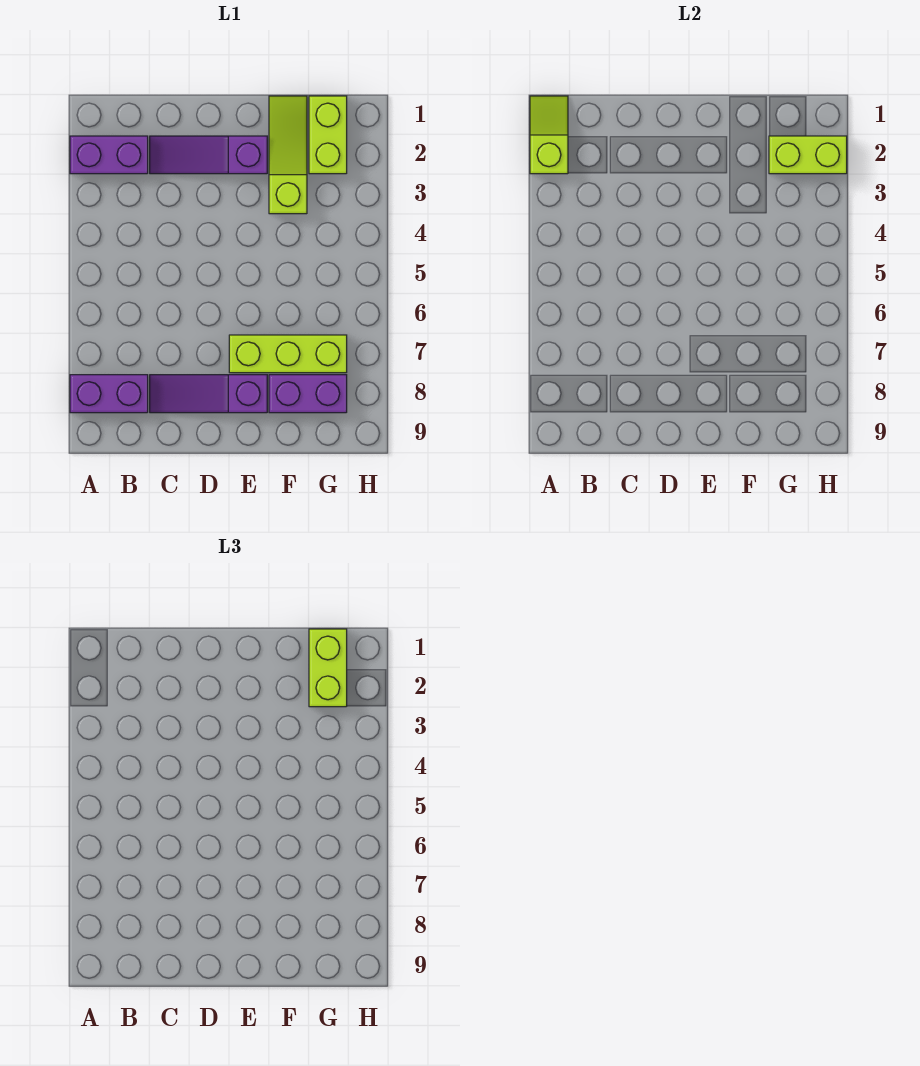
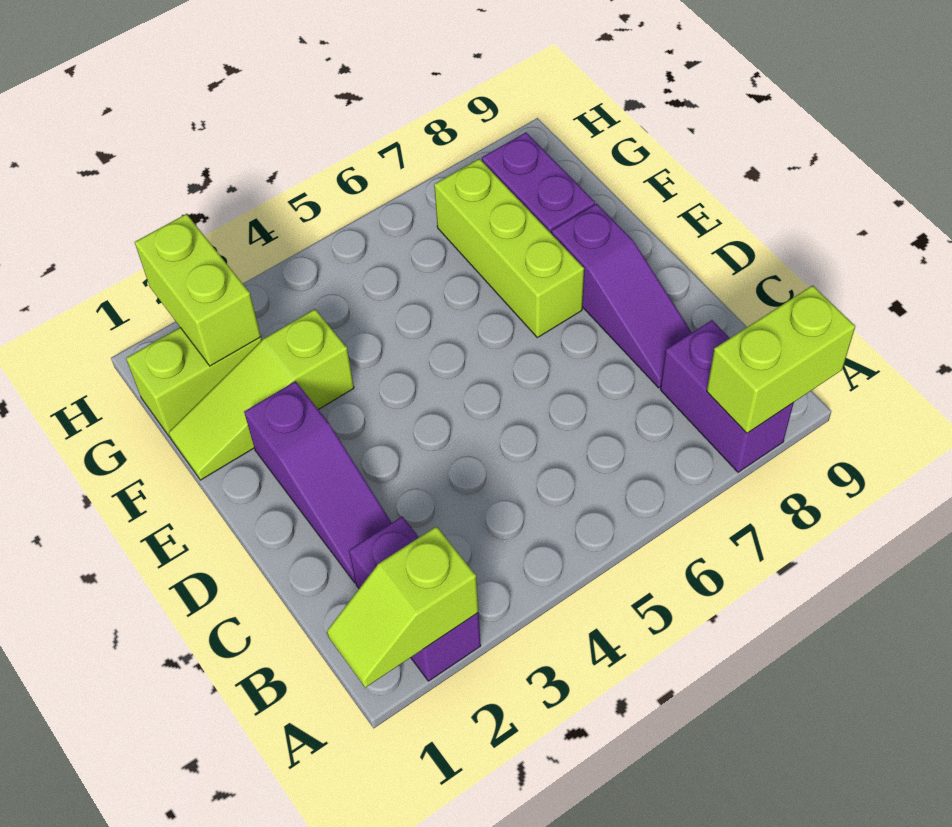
lime 1x2 brick [309,629,347,707] -> lime 1x2 brick moved to [707,285,855,433]

